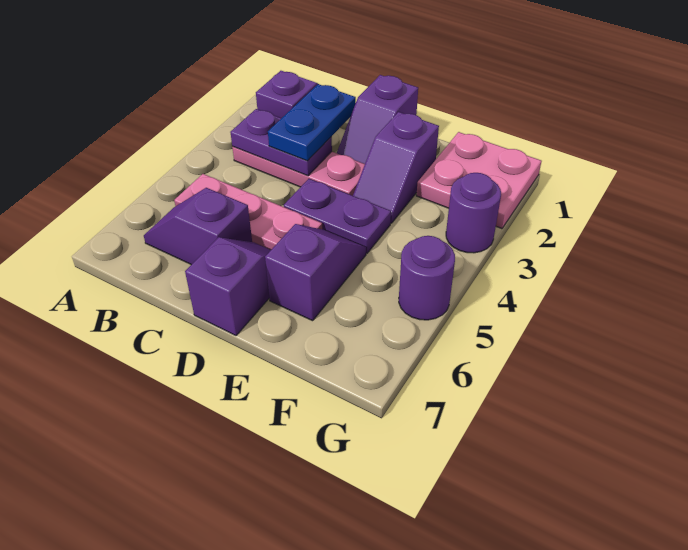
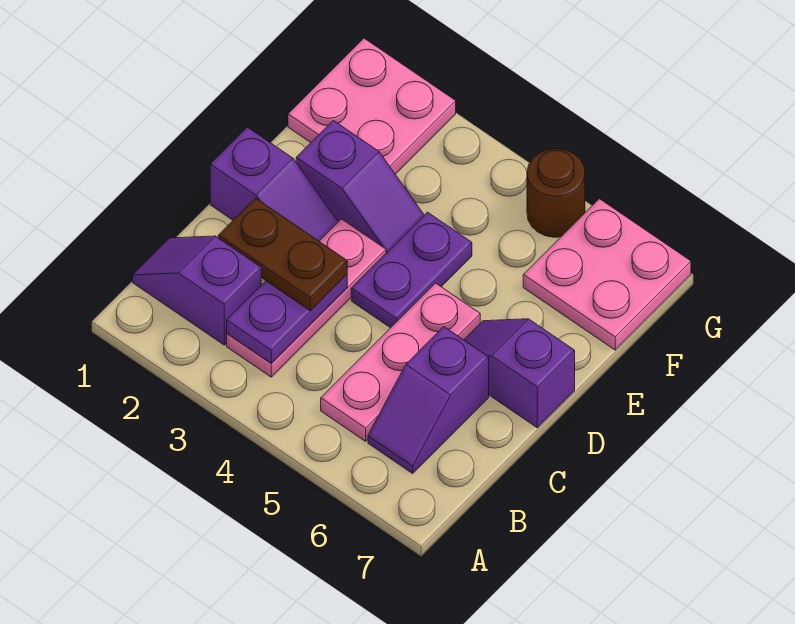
blue 1x2 plate [268,84,356,161] -> brown 1x2 plate [218,198,347,311]
purple 1x2 slope [265,224,366,321] -> none
none -> pink 2x2 plate [523,199,691,350]
purple 1x1 round brick [446,173,501,253] -> none
purple 1x1 round brick [399,236,455,320] -> brown 1x1 round brick [527,149,585,237]

